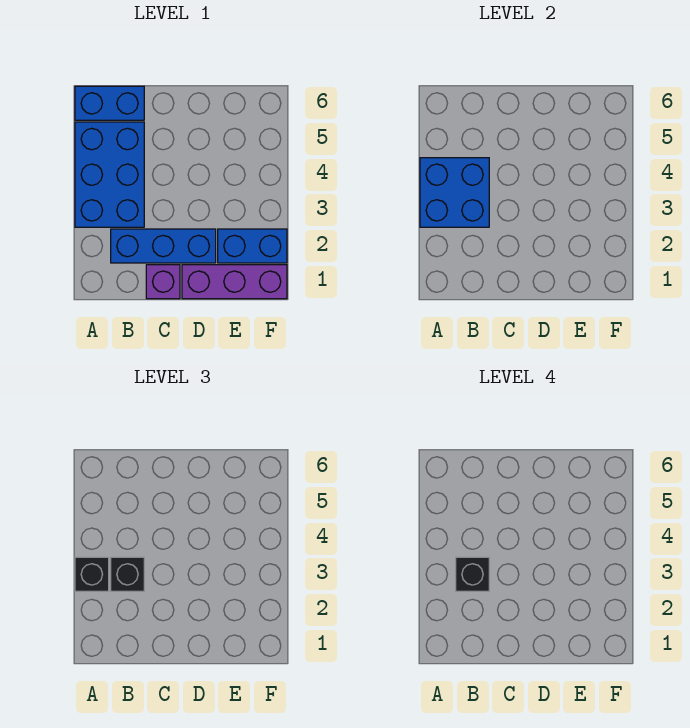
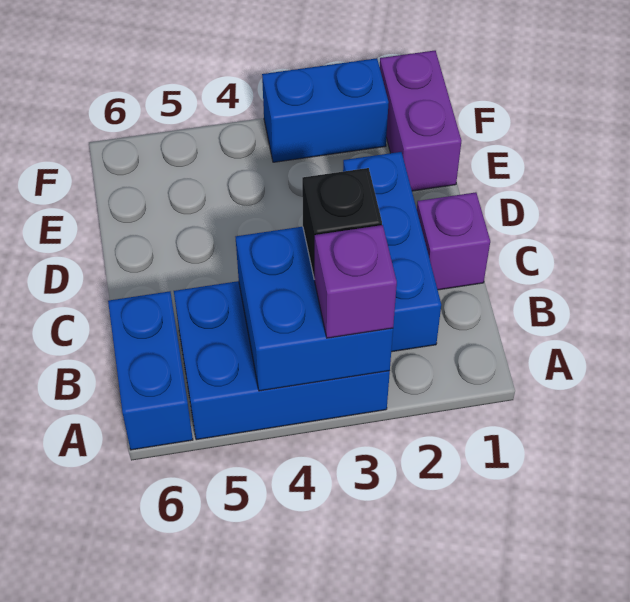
black 1x1 brick [75,557,109,591] -> purple 1x1 brick [315,225,397,338]
black 1x1 brick [456,557,489,591] -> none
purple 1x3 brick [182,265,287,299] -> purple 1x2 brick [380,51,461,191]
blue 1x2 brick [218,229,287,263] -> blue 1x2 brick turned to [262,58,389,162]

